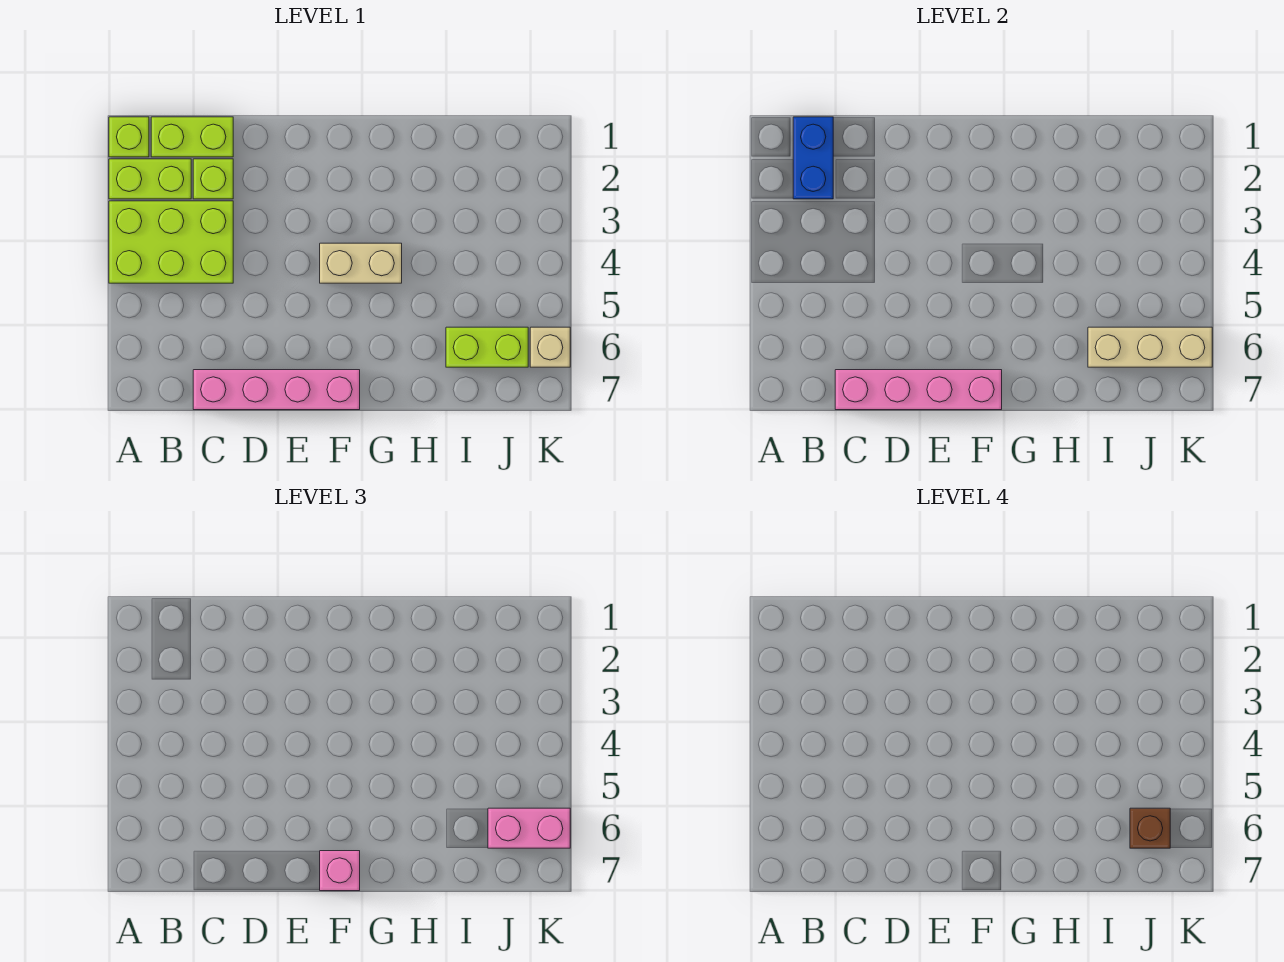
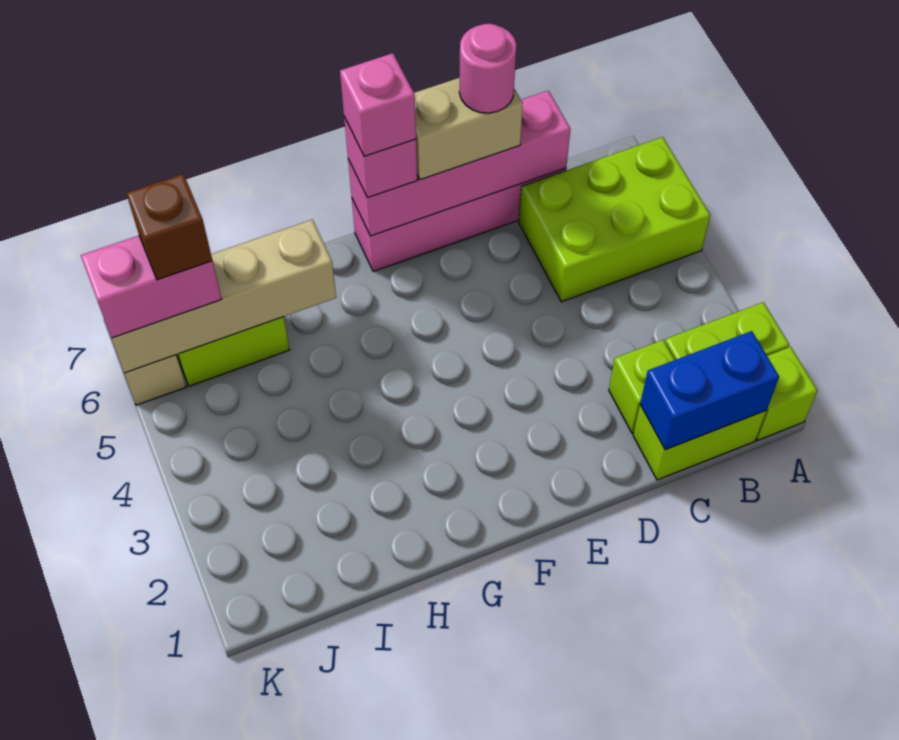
lime 2x3 brick [109,201,233,283] -> lime 2x3 brick moved to [519,137,710,302]
blue 1x2 brick [793,117,833,199] -> blue 1x2 brick turned to [640,331,779,450]
none -> pink 1x1 round brick [459,24,516,113]
tan 1x2 brick [320,243,402,283] -> tan 1x2 brick moved to [414,78,523,180]
none -> pink 1x1 brick [340,53,416,156]
tan 1x3 brick [1088,327,1212,367] -> tan 1x4 brick [111,220,336,373]

